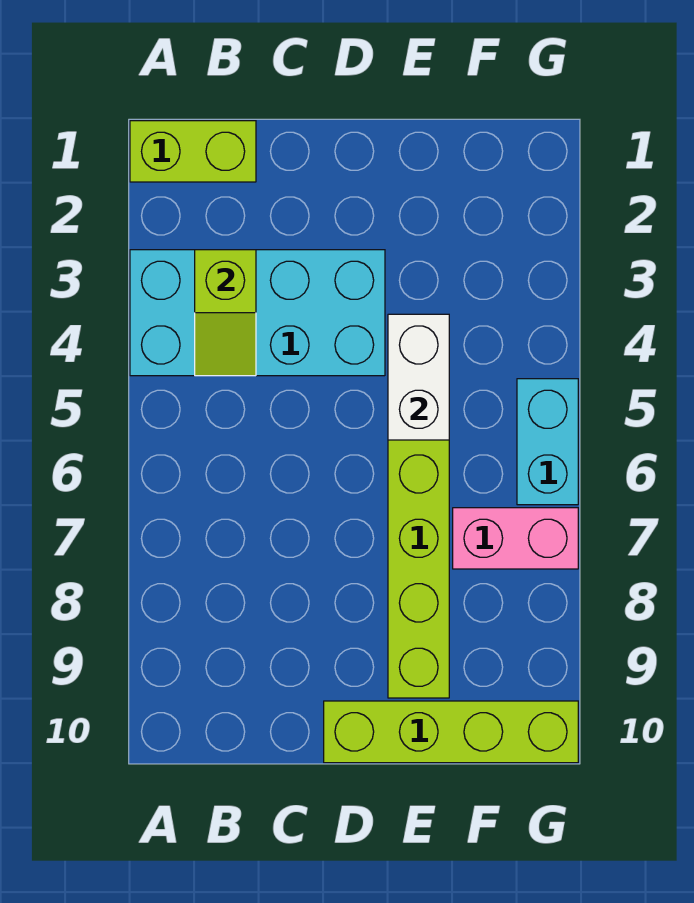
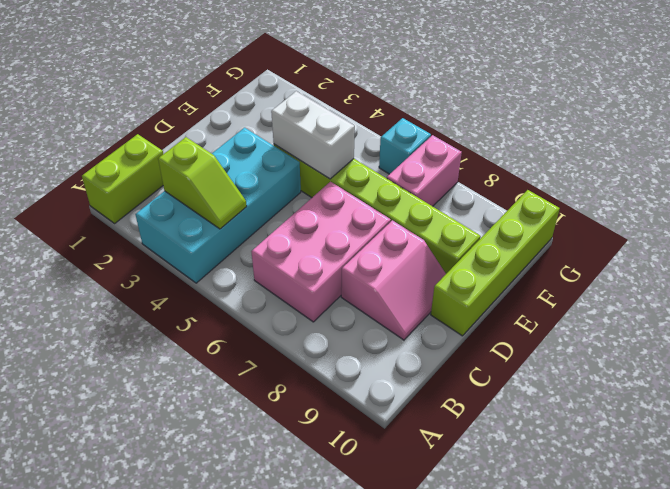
none -> pink 2x3 brick [251,182,391,322]
none -> pink 2x2 slope [341,220,446,340]
cyan 1x2 brick [517,379,578,505] -> cyan 1x1 brick [379,118,431,174]

